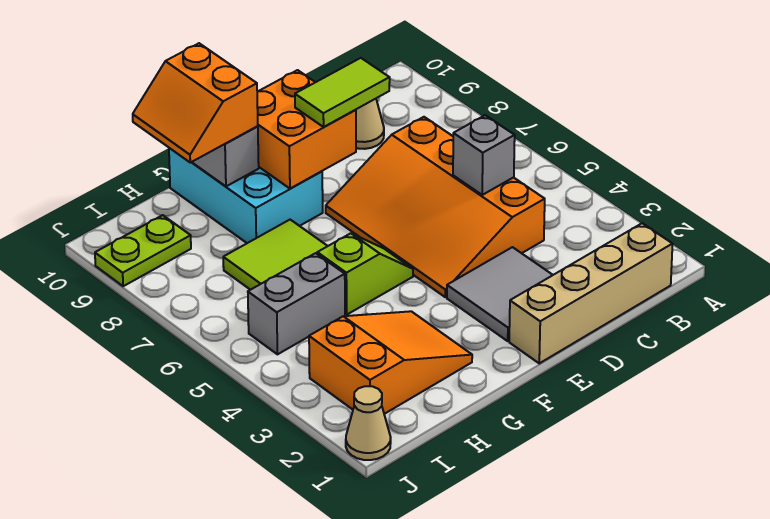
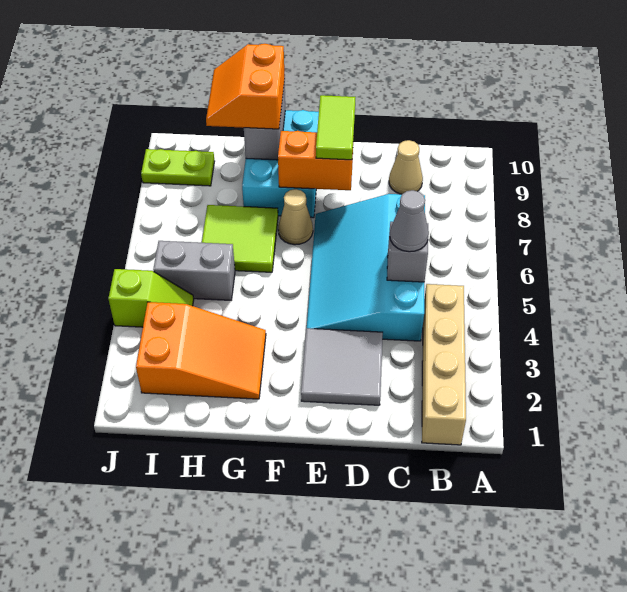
tan 1x4 brick [509,223,673,363] -> tan 1x4 brick turned to [422,284,466,445]
orange 3x4 slope [326,117,545,297] -> cyan 3x4 slope [307,194,425,341]
none -> grey 1x1 cone [390,190,429,252]
lime 1x2 tile [295,58,390,127] -> lime 1x2 tile turned to [316,95,355,160]
orange 2x2 brick [257,70,356,188] -> orange 1x2 brick [278,131,354,190]
lime 1x2 slope [317,233,413,315] -> lime 1x2 slope moved to [108,269,194,327]
tan 1x1 cone [346,386,391,460] -> tan 1x1 cone moved to [278,189,313,245]

